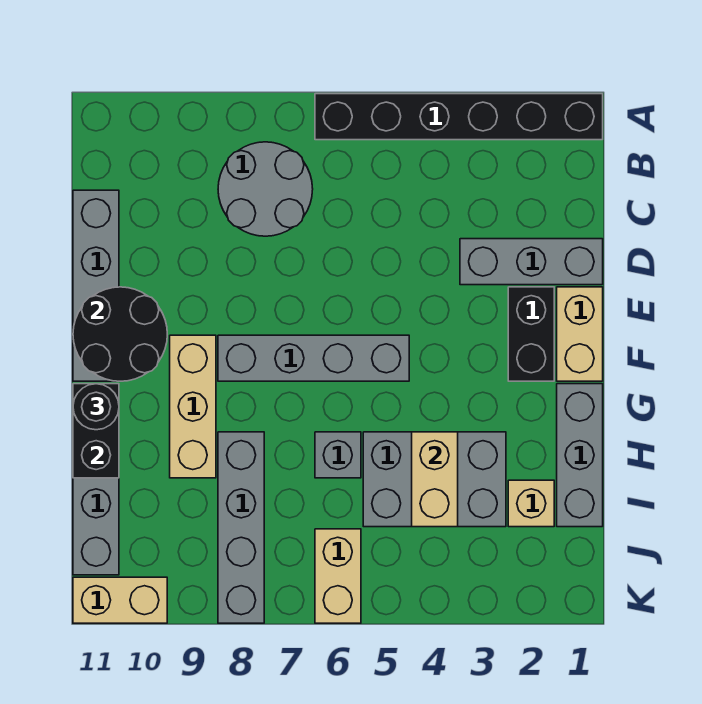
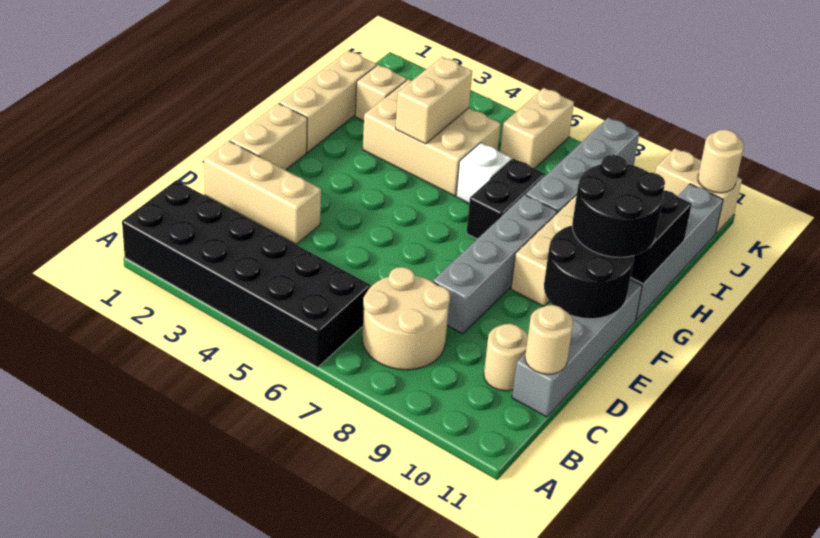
black 1x6 brick [315,94,603,140] -> black 2x6 brick [122,180,370,367]
grey 2x2 round brick [218,142,313,236] -> tan 2x2 round brick [362,267,450,370]
none -> tan 1x1 round brick [484,324,528,391]
none -> tan 1x1 round brick [525,305,573,374]
grey 1x3 brick [460,239,603,285] -> tan 1x3 brick [204,141,321,244]
black 1x2 brick [508,287,554,381] -> black 1x2 brick moved to [467,159,545,239]
grey 1x4 brick [218,335,409,381] -> grey 1x4 brick turned to [433,195,557,334]
grey 1x3 brick [557,384,603,527] -> tan 1x3 brick [280,51,377,152]
black 1x1 round brick [73,384,119,430] -> black 2x2 round brick [572,155,665,257]
grey 2x3 brick [363,432,506,527] -> tan 2x3 brick [363,79,501,196]
grey 1x1 brick [315,432,361,478] -> white 1x1 brick [456,143,512,203]
none -> tan 1x1 round brick [698,130,744,193]

